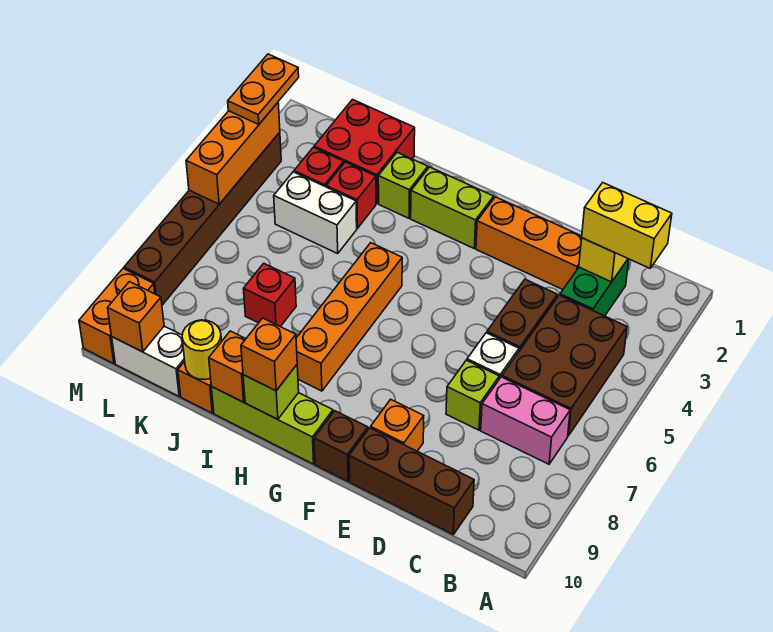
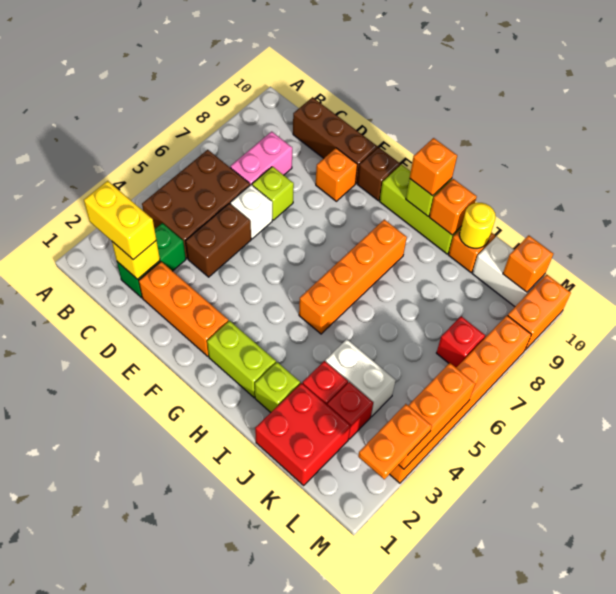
pink 1x2 brick [481,377,570,464] -> pink 1x2 brick turned to [230,132,292,185]
red 1x1 brick [243,263,296,327] -> red 1x1 brick moved to [437,316,485,367]
brown 1x6 brick [124,132,281,305] -> orange 1x6 brick [390,315,531,483]

